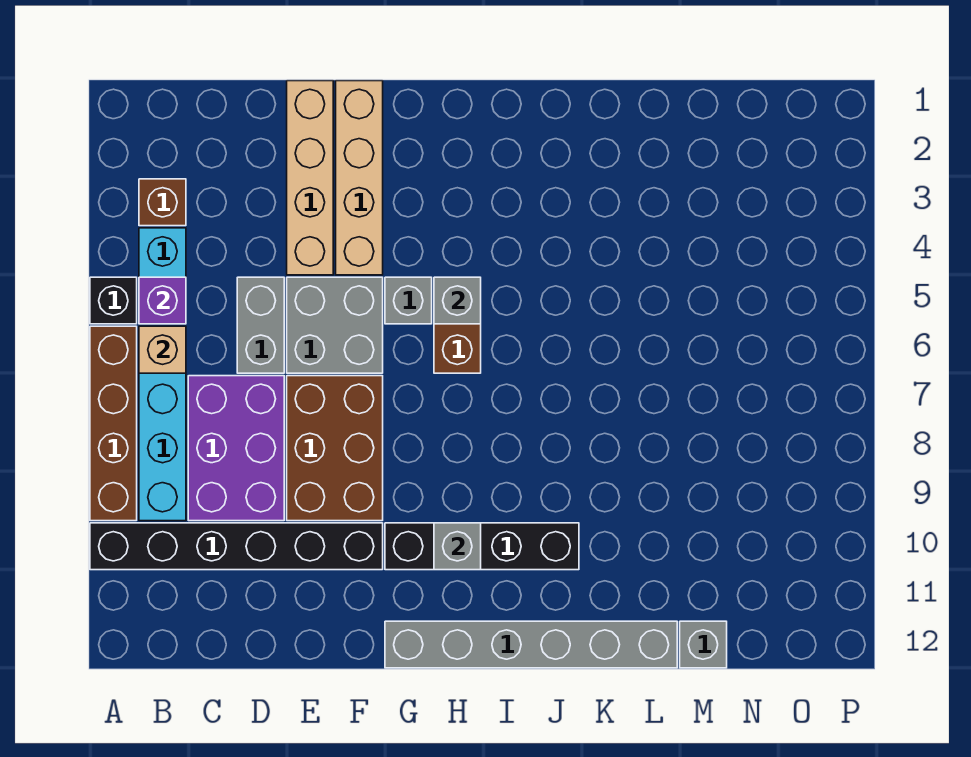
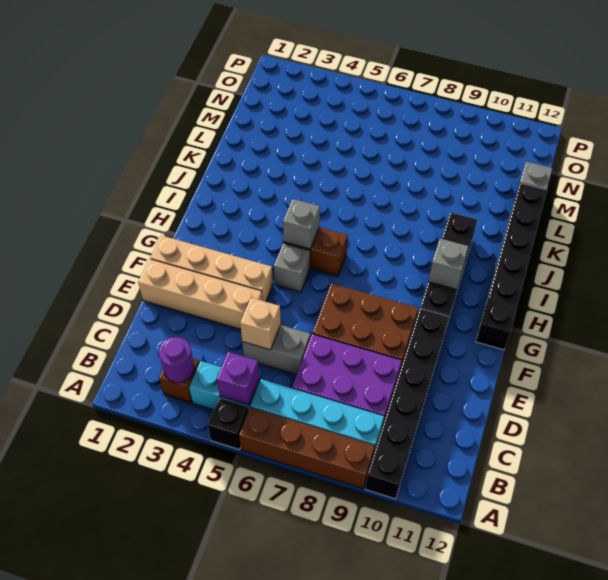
none -> purple 1x1 round brick [159,337,194,383]
tan 1x1 brick [139,326,186,373] -> tan 1x1 brick moved to [240,298,281,350]
grey 2x2 brick [287,277,383,373] -> none
grey 1x6 brick [385,621,677,668] -> black 1x6 brick [476,183,547,350]

